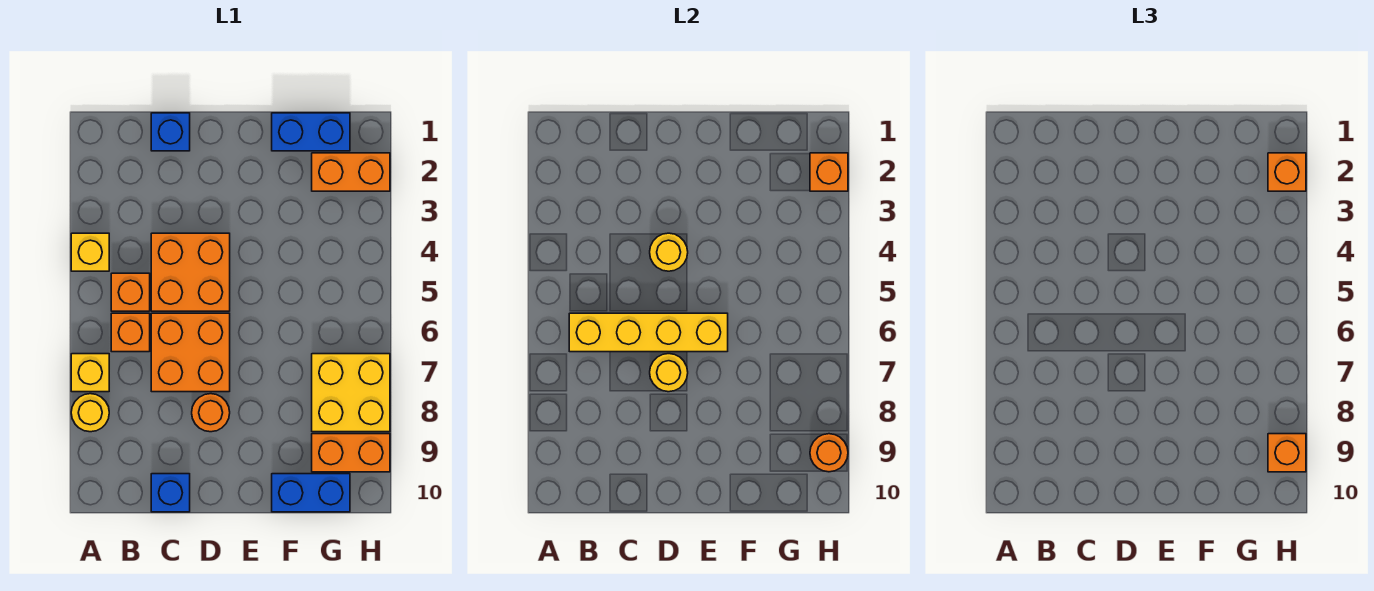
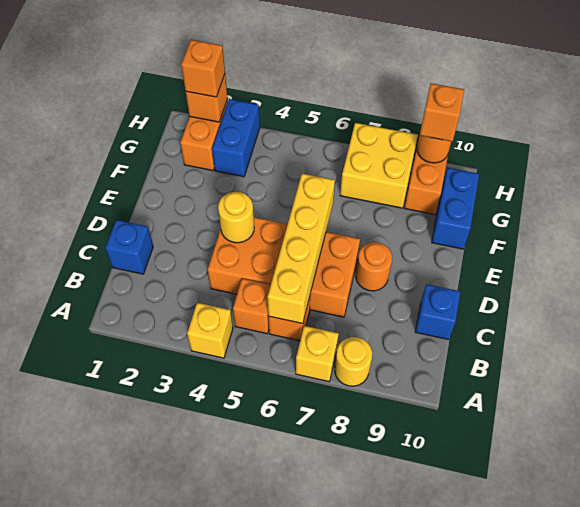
yellow 1x1 round brick [650,354,688,392] -> none
blue 1x2 brick [272,113,350,151] -> blue 1x2 brick moved to [212,99,260,177]

